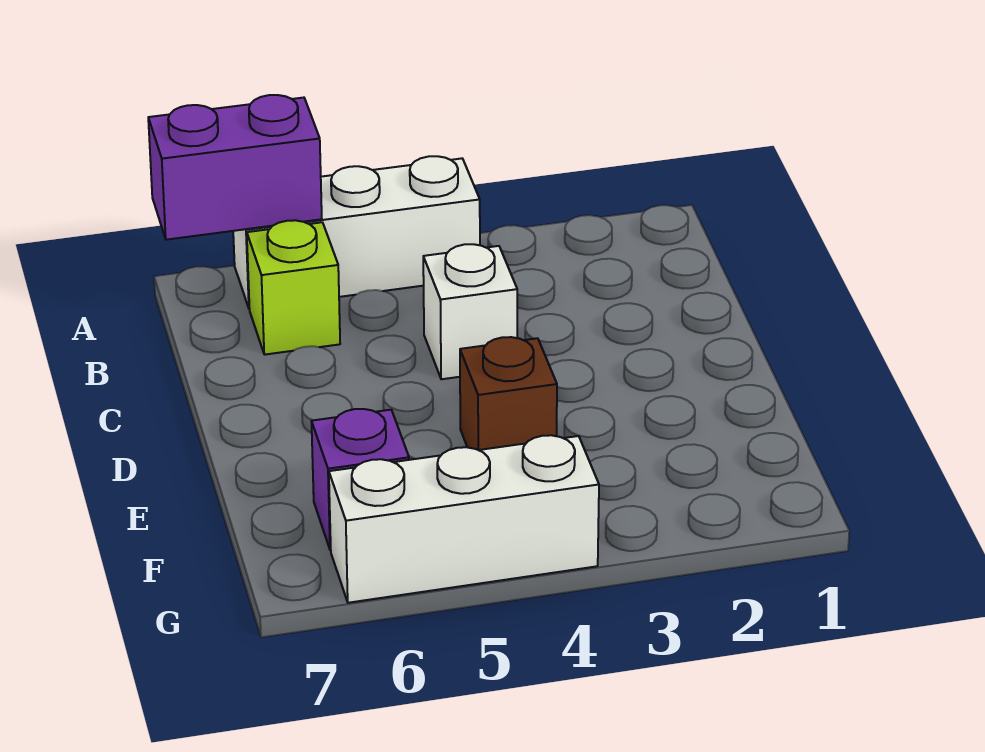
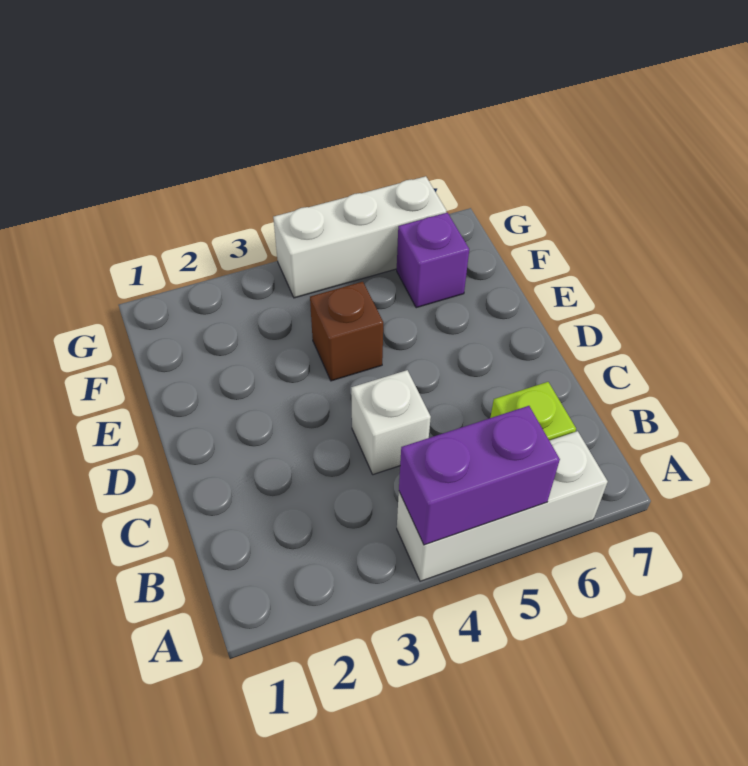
purple 1x2 brick [148,95,322,240] -> purple 1x2 brick moved to [399,406,560,545]

